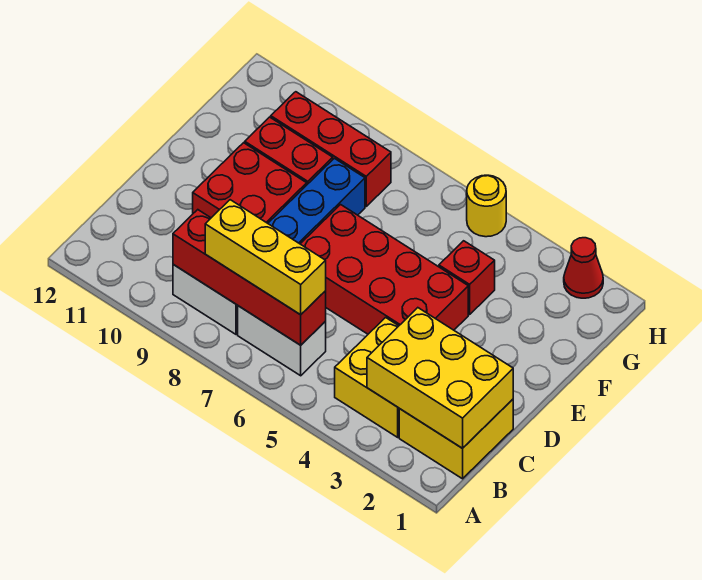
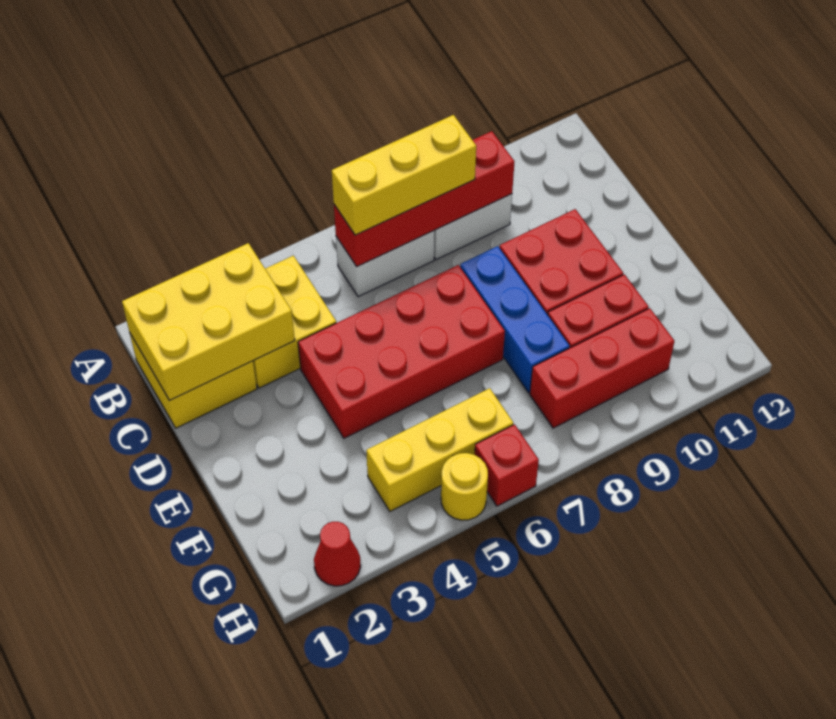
red 1x1 brick [439,241,495,314] -> red 1x1 brick moved to [475,425,539,506]
none -> yellow 1x3 brick [366,388,513,511]

